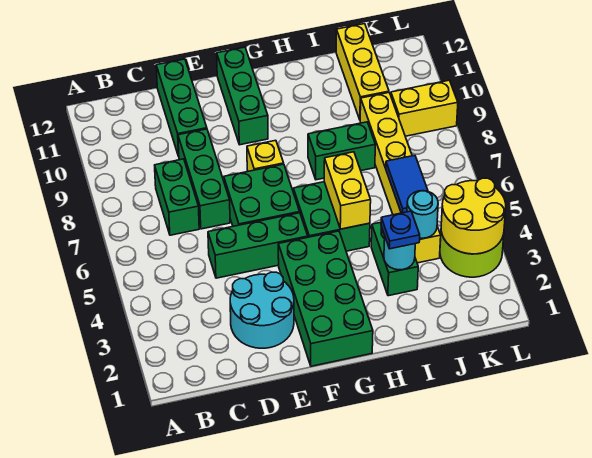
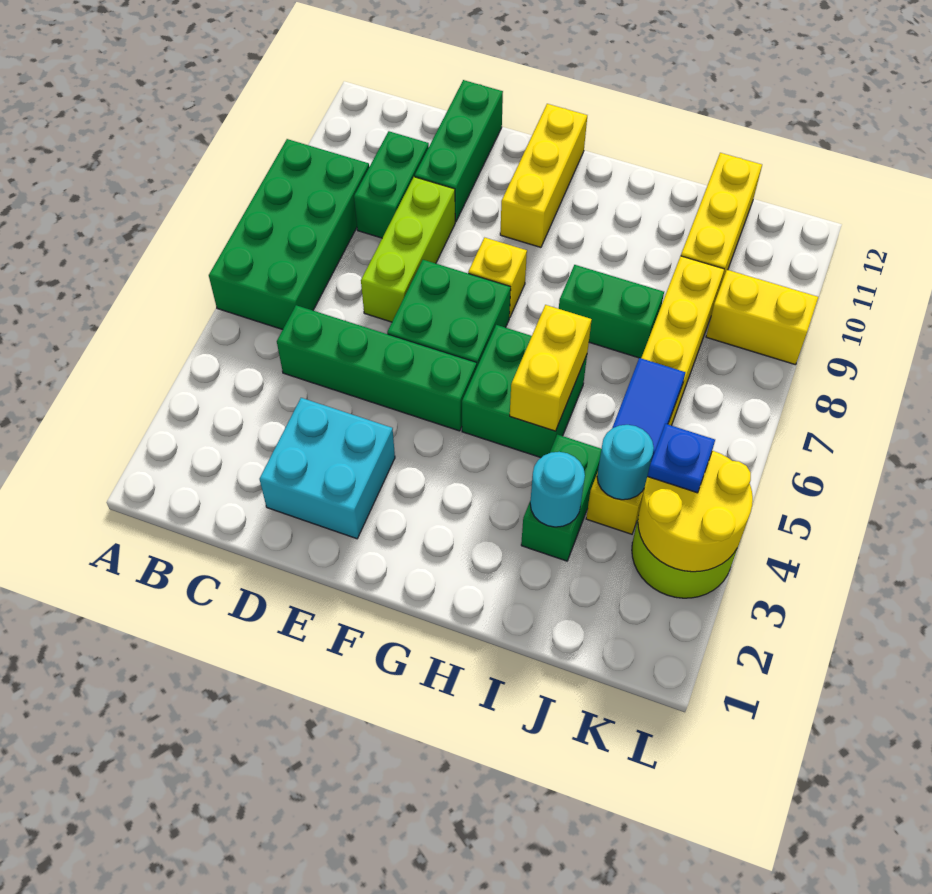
green 1x2 brick [155,159,199,235] -> green 1x2 brick moved to [354,131,429,238]
cyan 2x2 round brick [230,272,294,348] -> cyan 2x2 brick [260,398,395,539]
green 1x3 brick [208,213,308,278] -> green 1x4 brick [277,305,477,431]
green 1x3 brick [178,129,230,229] -> lime 1x3 brick [361,177,455,322]
green 2x4 brick [278,231,373,366] -> green 2x4 brick moved to [209,139,369,330]
green 1x3 brick [217,47,268,145] -> yellow 1x3 brick [500,104,587,247]
blue 1x1 plate [381,211,420,249] -> blue 1x1 plate moved to [648,424,715,493]

